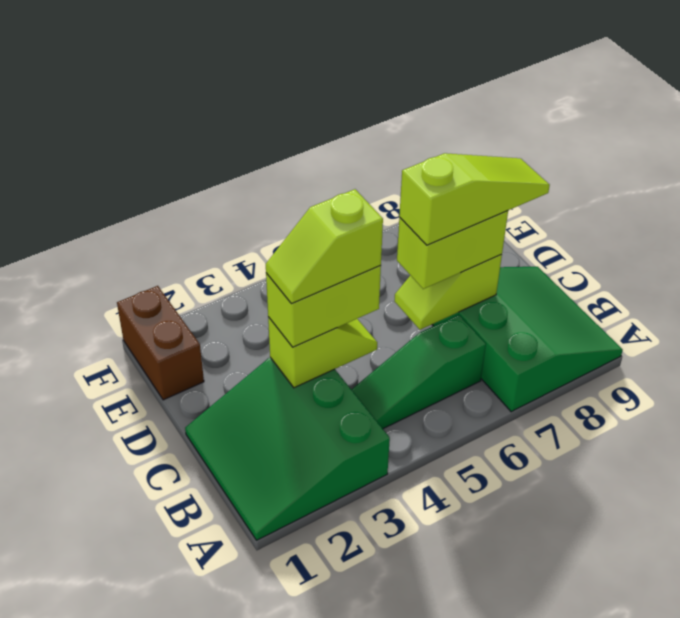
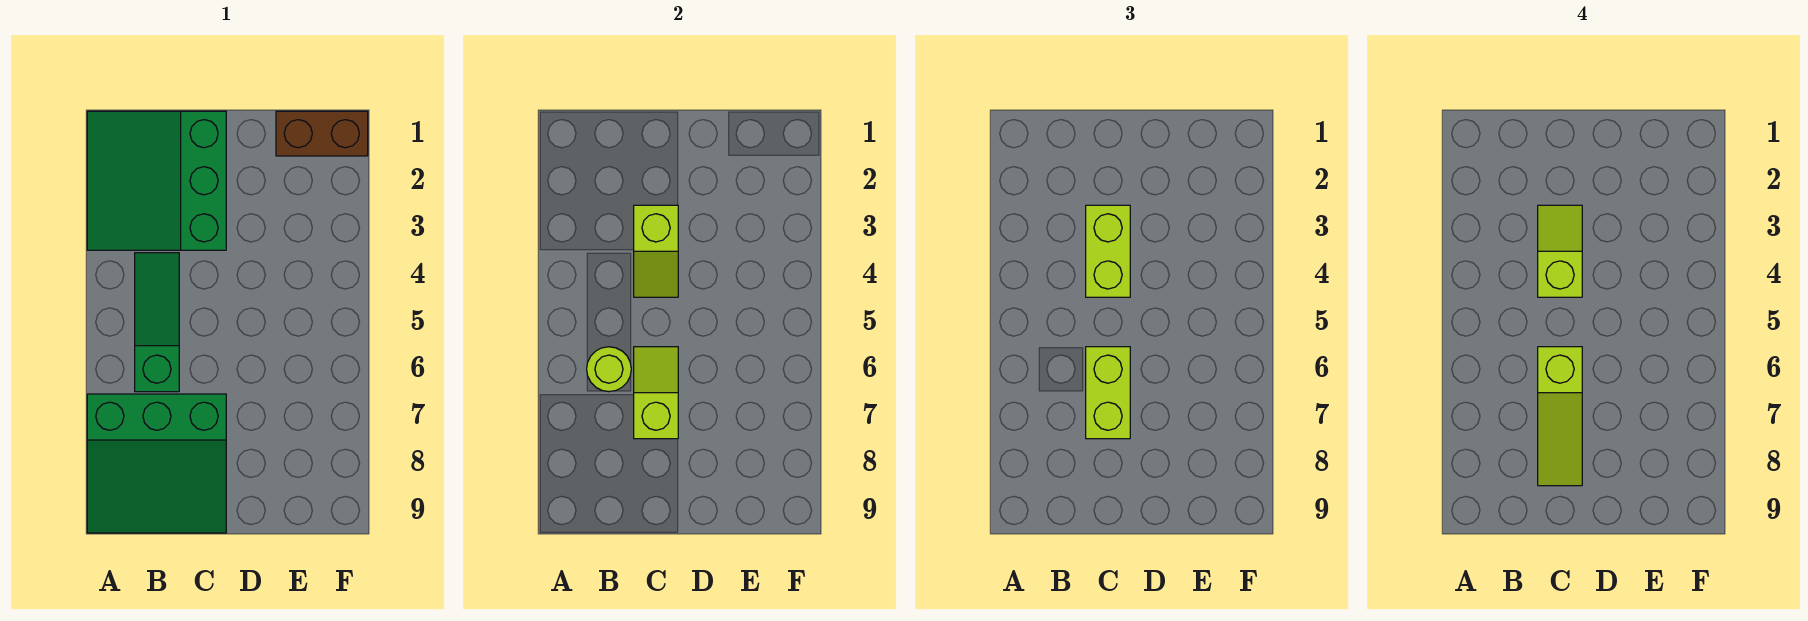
green 3x3 slope [185,357,390,540] -> green 3x3 slope turned to [87,111,226,250]
none -> lime 1x1 round brick [587,347,631,392]

